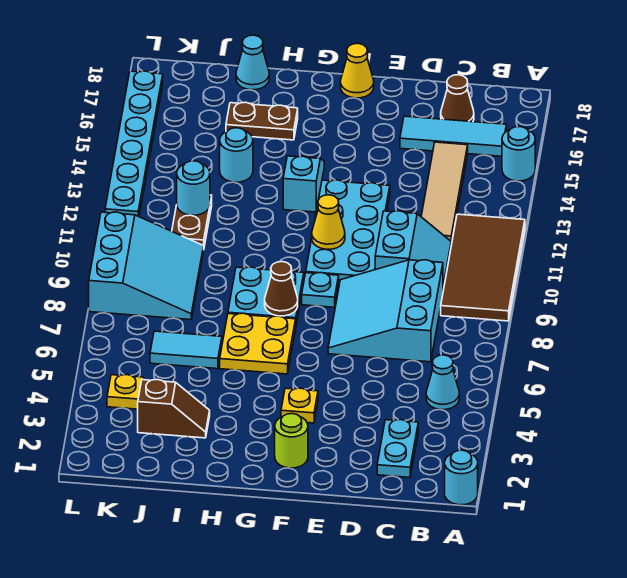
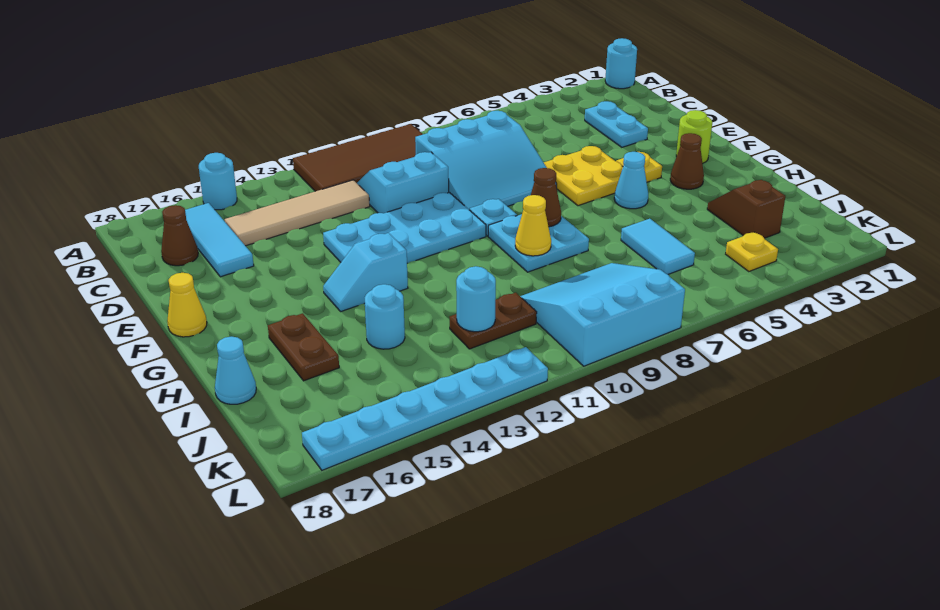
cyan 1x1 cone [426,355,459,410] -> cyan 1x1 cone moved to [614,152,648,209]
cyan 1x2 plate [377,420,418,477] -> cyan 1x2 plate turned to [585,101,648,147]
yellow 1x1 cone [312,195,345,249] -> yellow 1x1 cone moved to [515,195,551,256]
none -> brown 1x1 cone [670,133,704,189]
yellow 2x2 plate [220,313,296,374] -> yellow 2x2 plate moved to [544,146,623,206]

